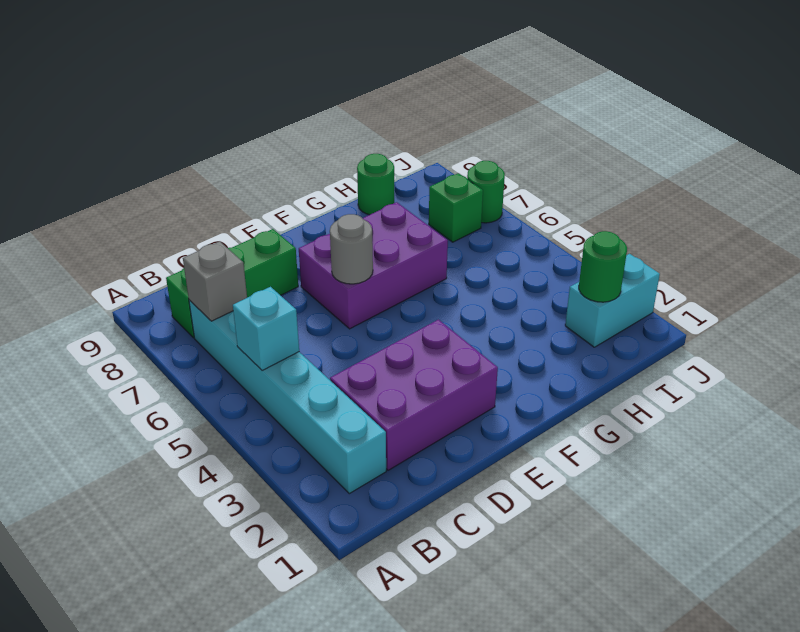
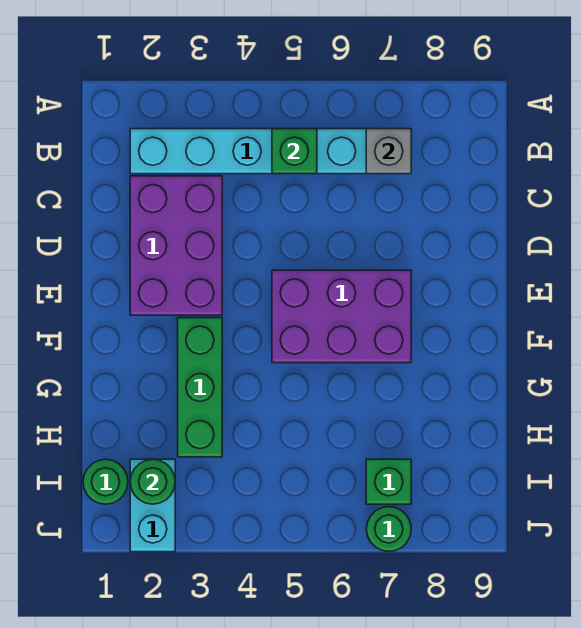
cyan 1x1 brick [233,287,299,370] -> green 1x1 brick [272,129,317,174]
green 1x3 brick [166,229,298,338] -> green 1x3 brick moved to [178,318,222,457]
purple 2x3 brick [299,202,448,329] -> purple 2x3 brick turned to [272,270,411,363]
grey 1x1 round brick [330,214,373,284] -> none
green 1x1 round brick [357,154,394,215] -> green 1x1 round brick moved to [83,459,128,504]

